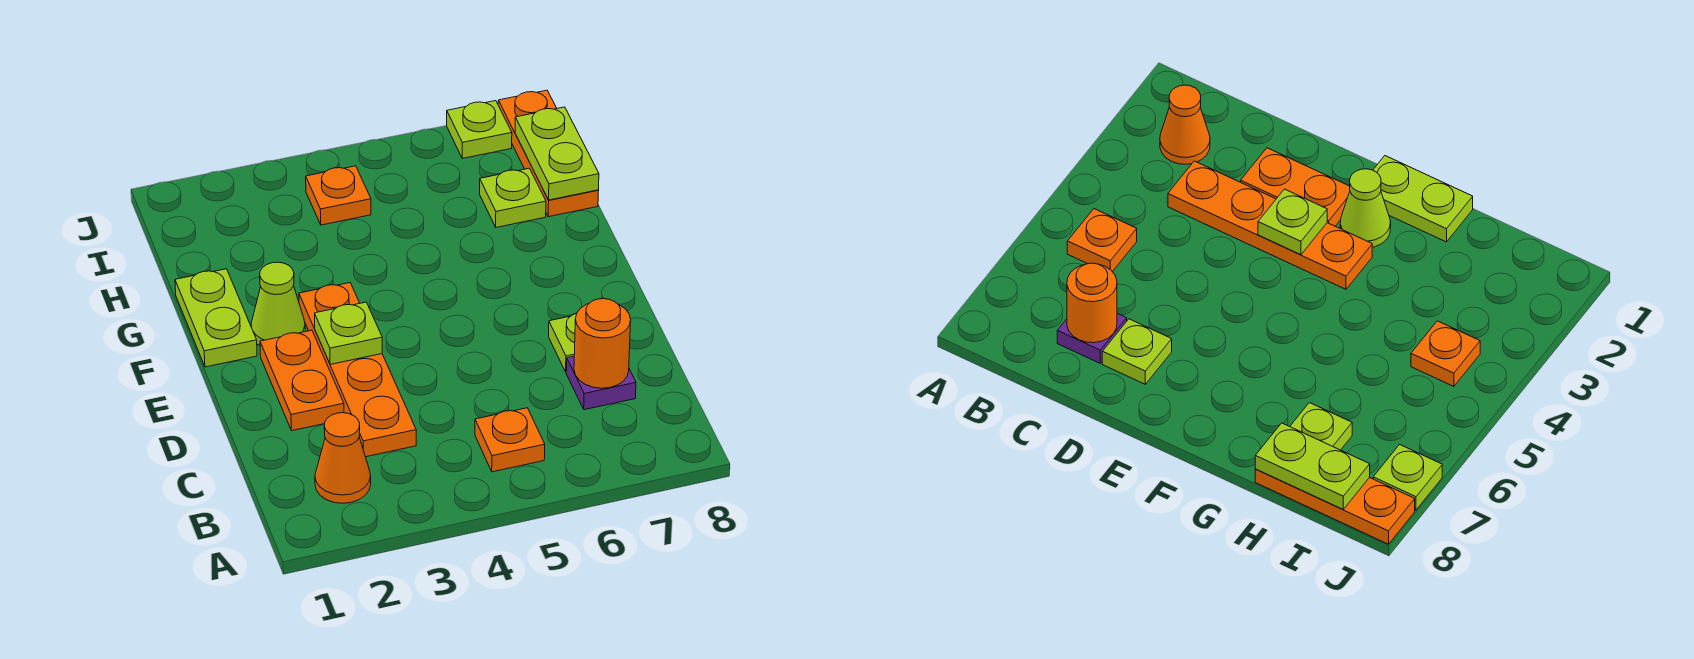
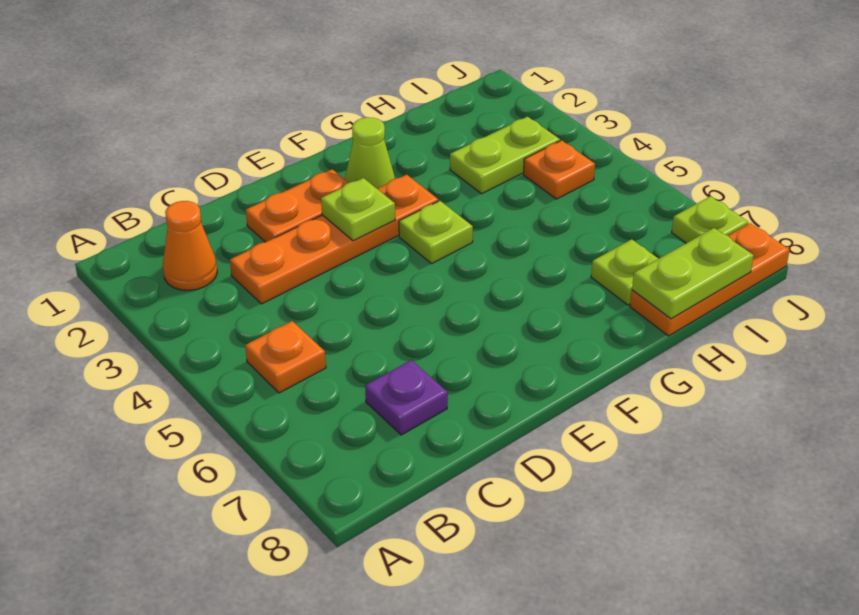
orange 1x1 round brick [574,299,631,388] -> none
lime 1x1 plate [549,314,576,372] -> lime 1x1 plate moved to [399,201,473,264]
lime 1x2 plate [175,269,257,367] -> lime 1x2 plate moved to [450,117,560,194]

